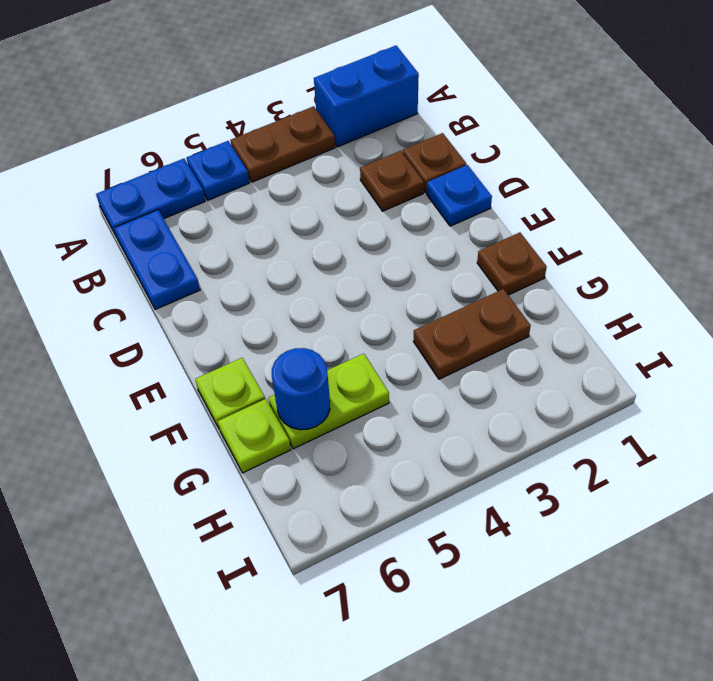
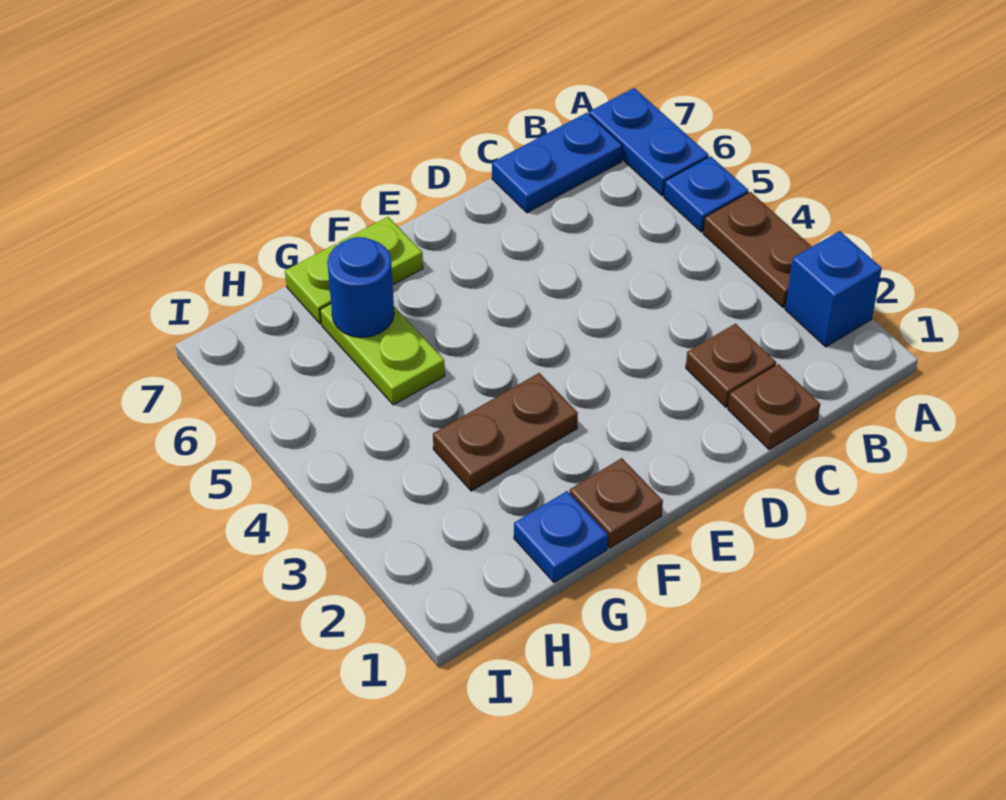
blue 1x2 brick [314,46,419,147] -> blue 1x1 brick [785,231,882,347]
blue 1x1 plate [427,165,492,226] -> blue 1x1 plate moved to [514,491,608,583]
brown 1x2 plate [414,289,531,379] -> brown 1x2 plate turned to [433,373,578,491]

